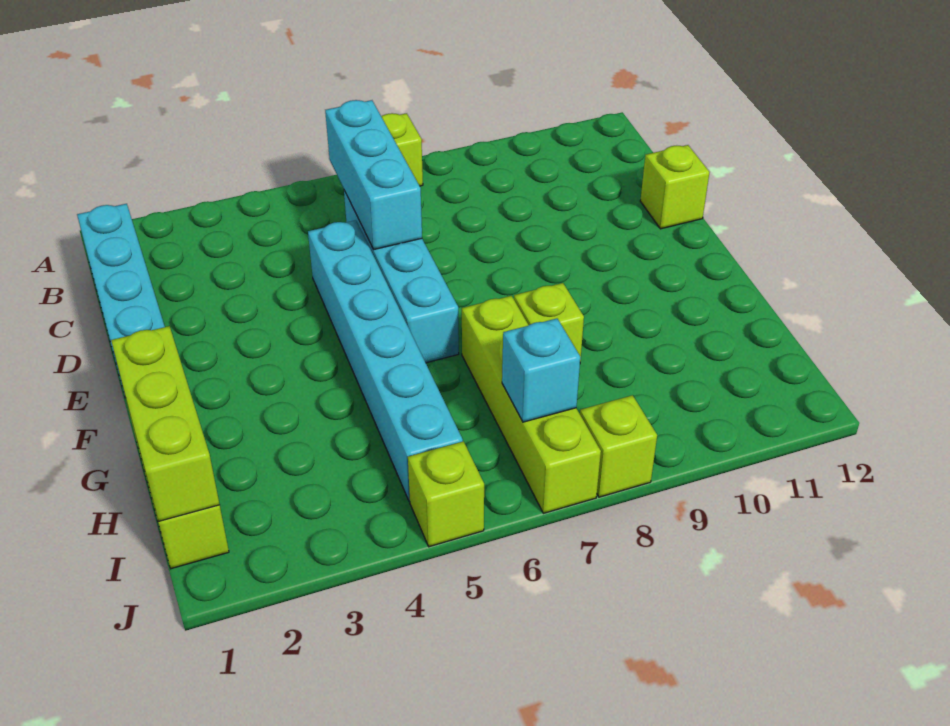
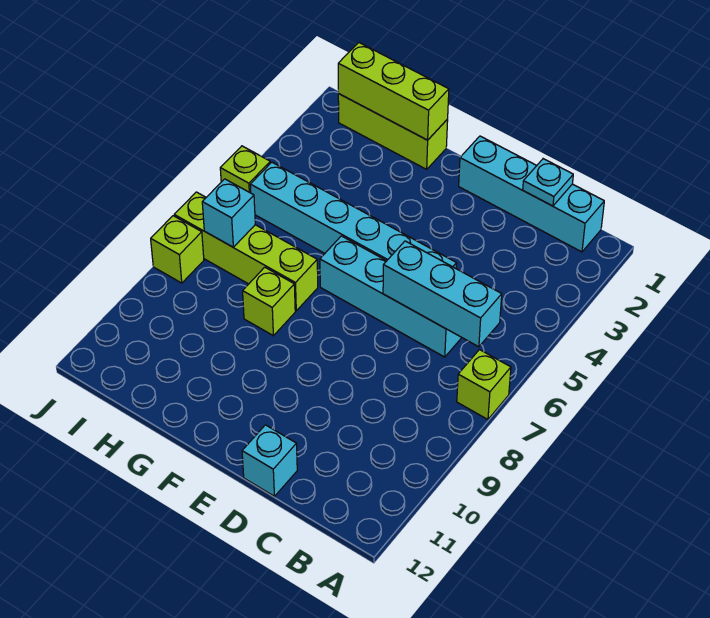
none -> cyan 1x1 plate [523,159,573,206]
lime 1x1 brick [640,145,710,229] -> cyan 1x1 brick [242,425,297,496]

